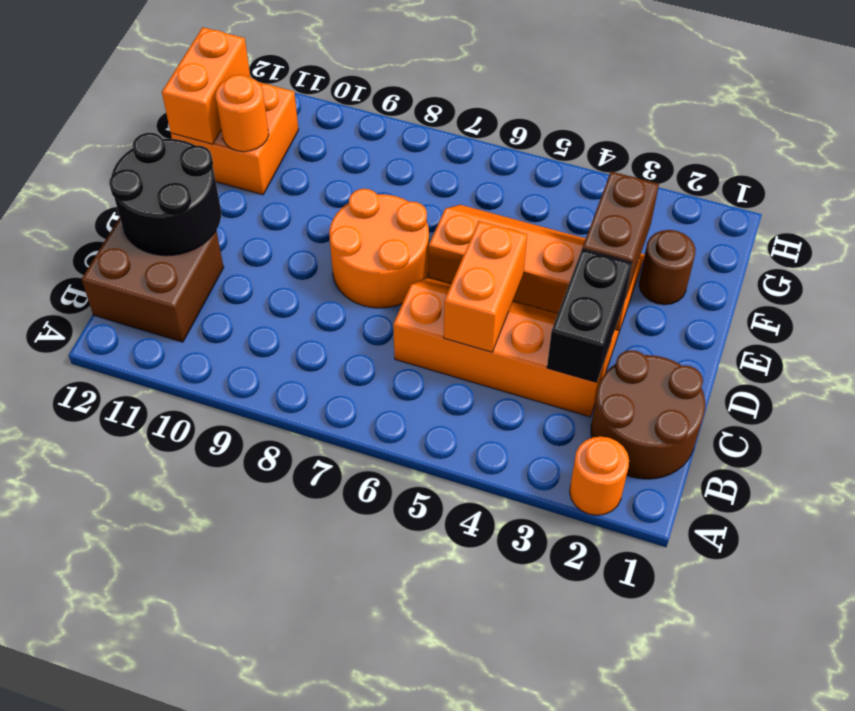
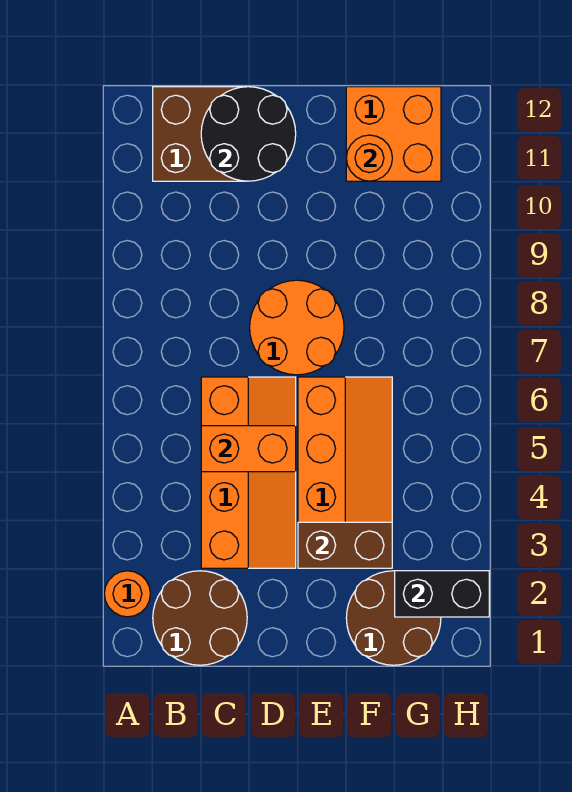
black 1x2 brick [547,249,632,383] -> black 1x2 brick moved to [395,571,489,617]
brown 1x1 round brick [639,230,696,305] -> brown 2x2 round brick [346,571,441,665]
orange 1x2 brick [162,27,250,144] -> none

